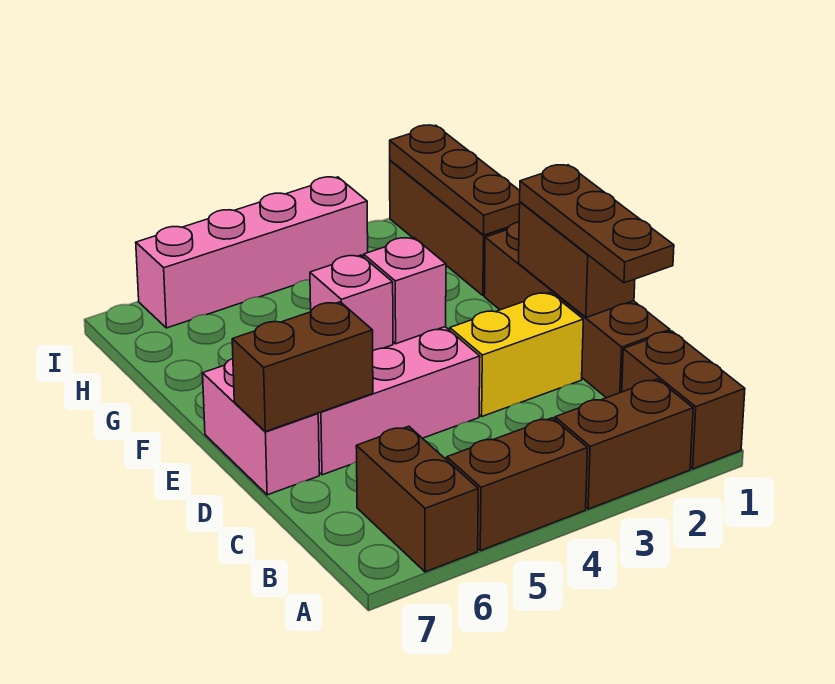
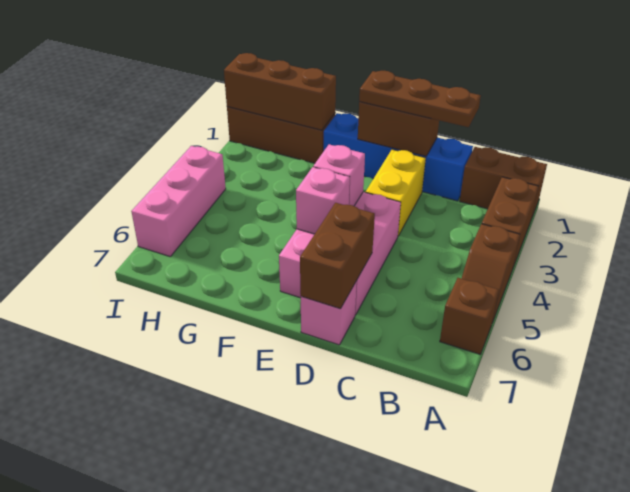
brown 1x2 brick [447,418,588,551] -> brown 1x2 slope [461,224,520,323]
brown 1x2 brick [356,426,478,572] -> brown 1x1 brick [440,278,499,354]
brown 1x4 brick [484,222,670,398] -> blue 1x4 brick [324,113,473,201]
pink 1x2 brick [203,359,319,495] -> pink 1x1 brick [301,281,357,345]
brown 1x3 plate [390,125,520,235] -> brown 1x3 brick [224,53,336,130]
pink 1x4 brick [136,177,368,328] -> pink 1x3 brick [131,146,226,256]

